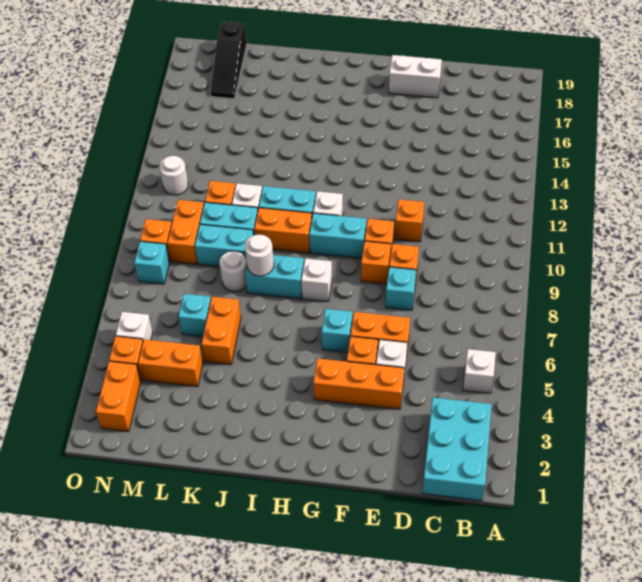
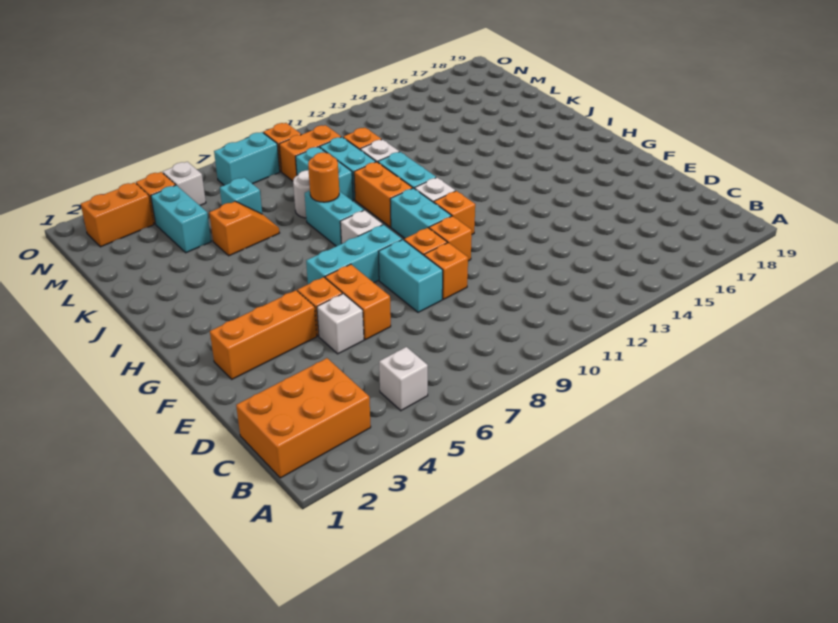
cyan 2x3 brick [422,397,491,501] -> orange 2x3 brick [236,358,371,478]
orange 1x3 brick [313,358,404,409] -> orange 1x3 brick turned to [210,290,317,379]
cyan 1x1 brick [386,267,416,310] -> cyan 1x2 brick [378,240,443,312]
orange 1x1 brick [395,199,424,242] -> orange 1x1 brick moved to [434,191,475,234]
white 1x2 brick [389,55,442,98] -> none
cyan 1x1 brick [322,309,353,352] -> cyan 1x3 brick [306,225,402,284]
white 1x1 round brick [245,235,274,276] -> orange 1x1 round brick [308,153,339,202]
orange 1x2 brick [201,297,241,365] -> orange 1x2 slope [209,201,279,256]
orange 1x2 brick [138,339,203,387] -> cyan 1x2 brick [151,185,211,253]
black 1x3 slope [210,21,247,99] -> none
cyan 1x1 brick [134,241,170,284] -> cyan 1x2 brick [214,132,280,185]
white 1x1 round brick [159,156,188,195] -> none

